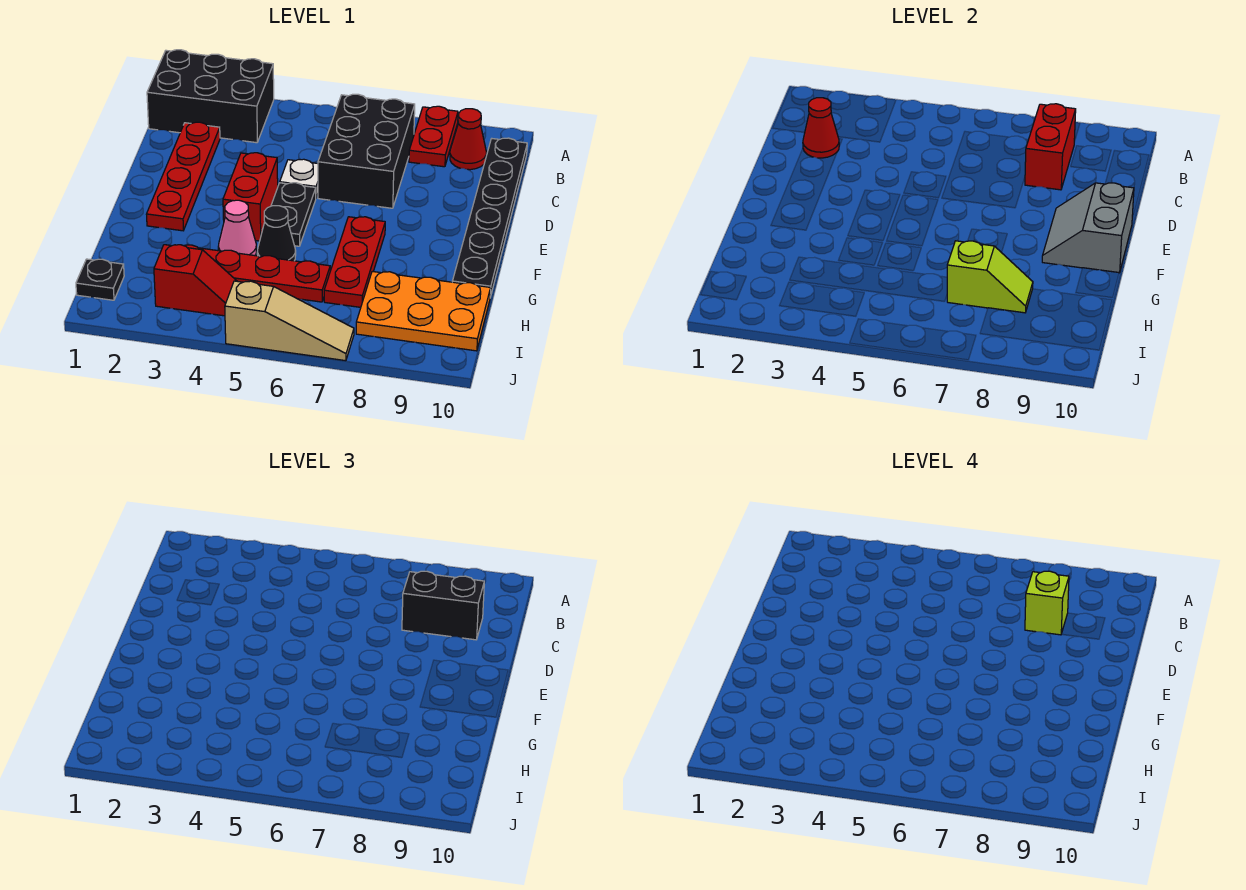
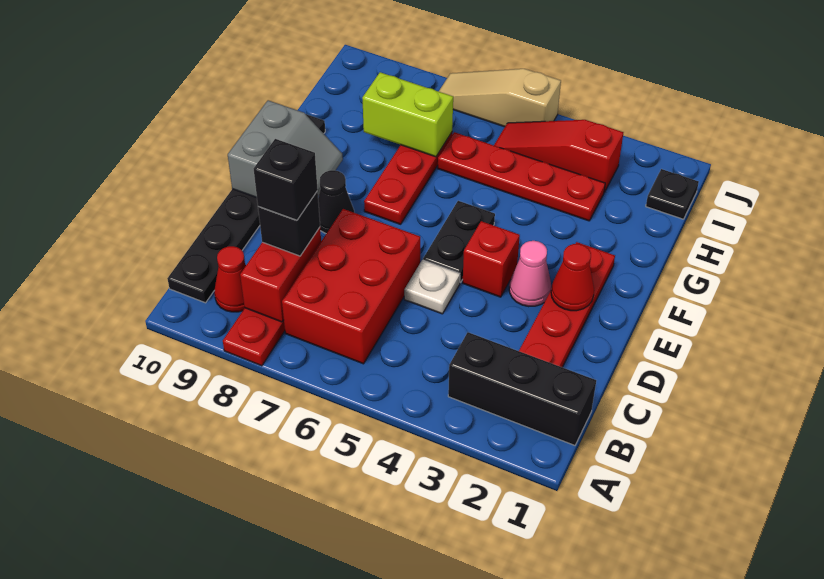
black 2x3 brick [147,50,274,143] -> black 1x3 brick [448,332,596,445]
black 2x3 brick [318,94,415,208] -> red 2x3 brick [282,209,420,364]
red 1x1 cone [803,98,839,158] -> red 1x1 cone moved to [551,244,594,311]
black 1x2 brick [402,571,484,640] -> black 1x1 brick [258,191,320,256]
lime 1x1 brick [1025,571,1069,635] -> black 1x1 brick [254,139,318,220]
red 1x2 brick [223,153,278,241] -> red 1x1 brick [463,221,520,297]
pink 1x1 cone [218,200,256,256] -> pink 1x1 cone moved to [509,241,551,307]
black 1x1 cone [257,206,296,261] -> black 1x1 cone moved to [318,170,354,234]
lime 1x2 slope [947,241,1033,313] -> lime 1x2 brick [362,72,453,157]
orange 2x3 plate [356,271,491,351] -> none
red 1x2 slope [154,245,236,316] -> red 1x3 slope [494,120,623,192]

